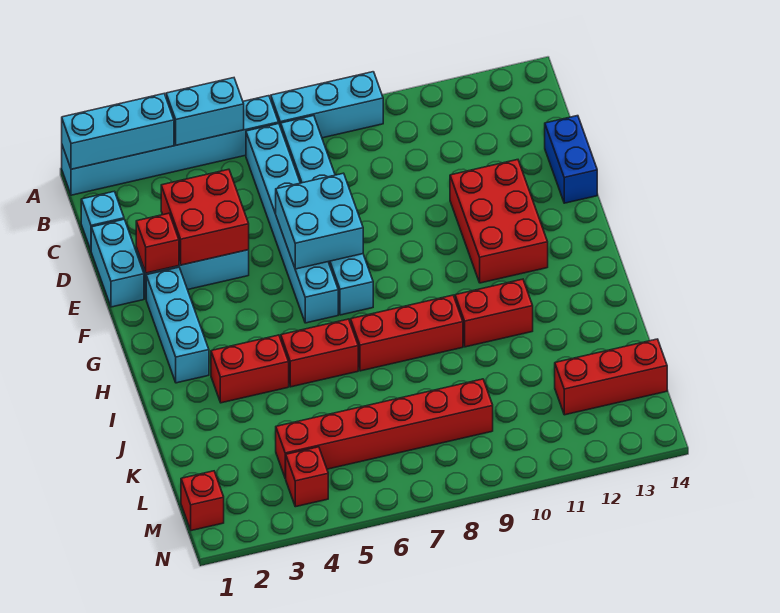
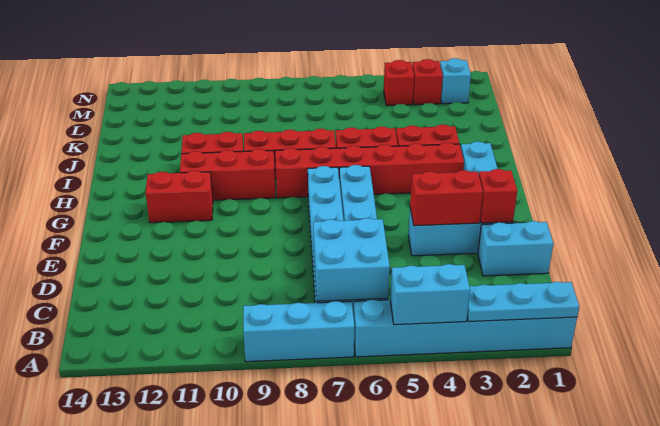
cyan 1x3 brick [62,94,174,169] -> cyan 1x3 plate [467,282,579,322]
cyan 1x1 brick [81,191,124,250] -> cyan 1x1 brick moved to [440,58,471,104]
cyan 1x2 brick [91,219,144,307] -> cyan 1x2 brick turned to [478,221,553,276]
red 2x2 brick [161,169,249,265] -> red 1x2 brick [410,170,483,226]
blue 1x2 brick [545,116,597,203] -> none
cyan 2x2 brick [276,173,363,269] -> cyan 2x2 brick moved to [313,218,390,301]
red 2x3 brick [450,160,548,283] -> red 1x2 brick [145,170,213,223]
red 1x6 brick [276,379,493,478] -> red 1x6 brick moved to [275,143,464,198]
red 1x3 brick [555,339,667,415] -> red 1x3 brick moved to [180,149,275,200]
red 1x1 brick [181,471,224,531] -> red 1x1 brick moved to [412,59,443,105]

